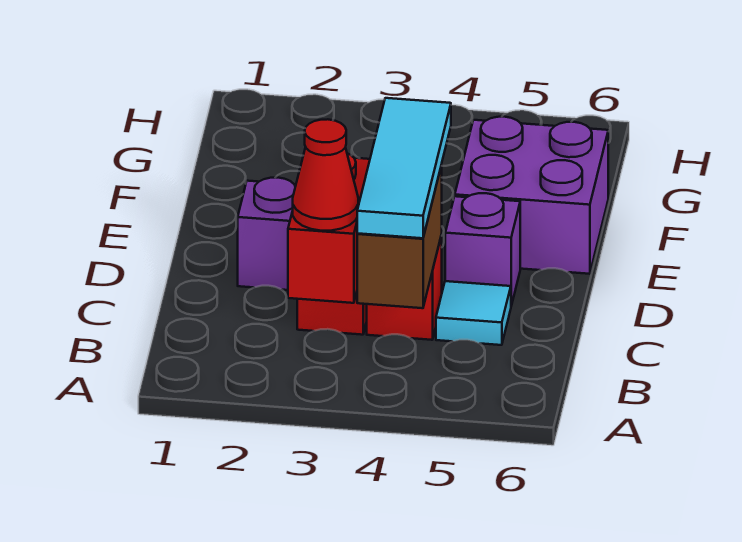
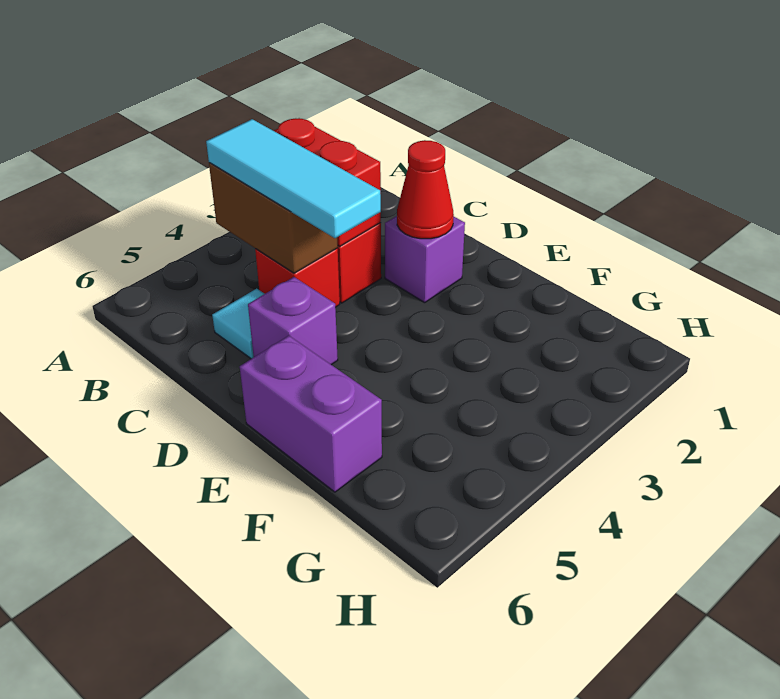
red 1x1 cone [293,119,358,231] -> red 1x1 cone moved to [397,140,454,239]
purple 2x2 brick [455,117,608,274] -> purple 1x2 brick [240,336,382,492]

